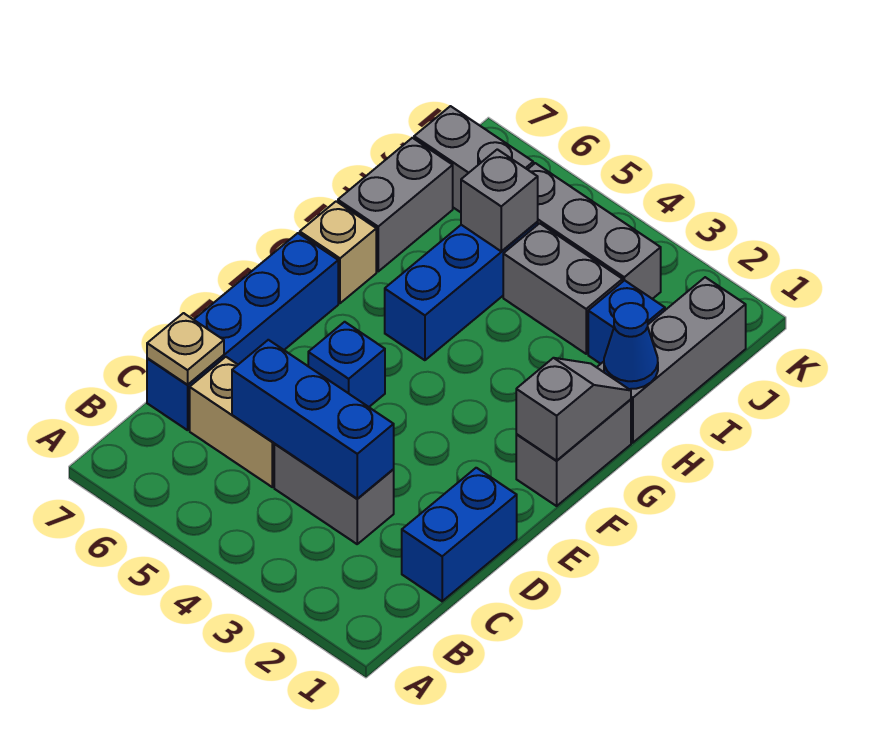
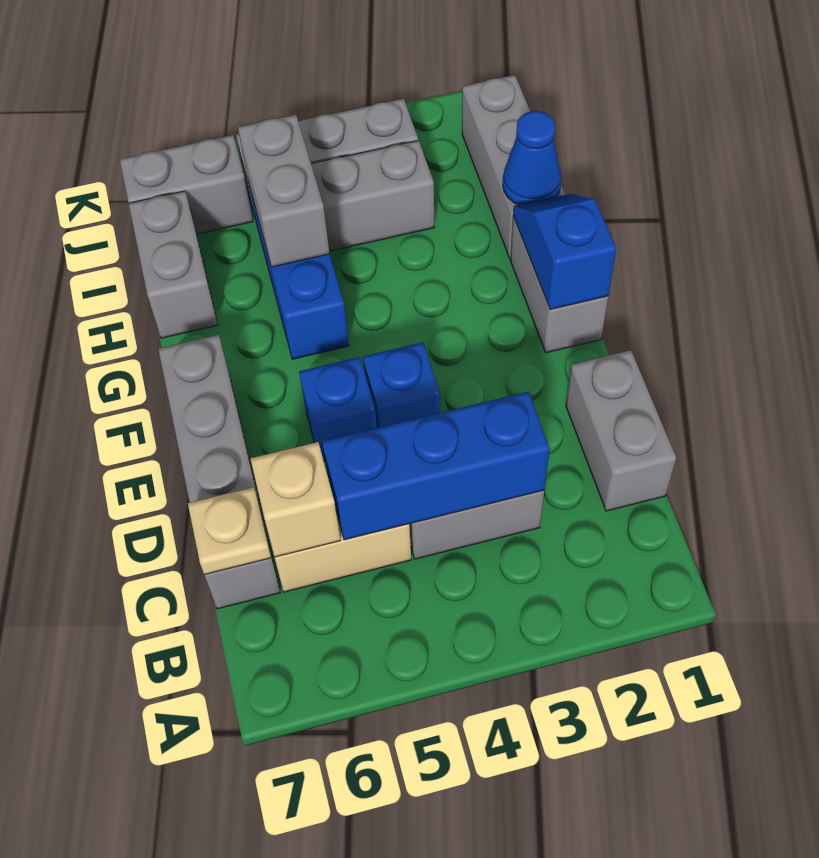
blue 1x2 brick [402,468,517,601] -> grey 1x2 brick [566,350,676,511]
blue 1x4 brick [147,233,338,430] -> grey 1x4 brick [158,335,280,609]
grey 1x2 slope [516,358,631,461] -> blue 1x2 slope [513,194,616,309]
tan 1x1 brick [300,201,376,303] -> tan 1x1 brick moved to [250,442,341,557]
blue 1x1 brick [588,280,665,364] -> blue 1x1 brick moved to [363,342,440,428]
grey 1x1 brick [461,149,538,251] -> grey 1x2 brick [238,115,329,267]

